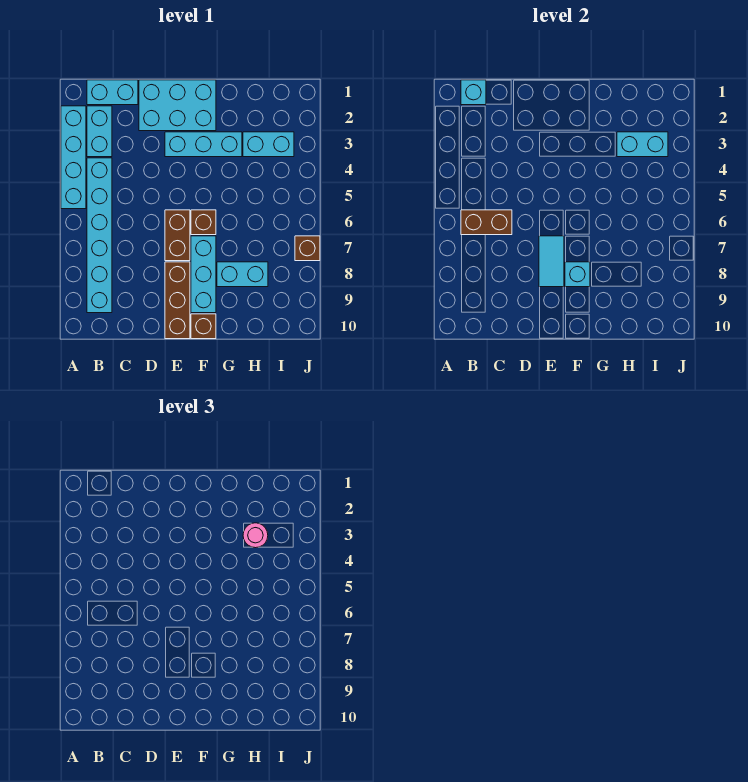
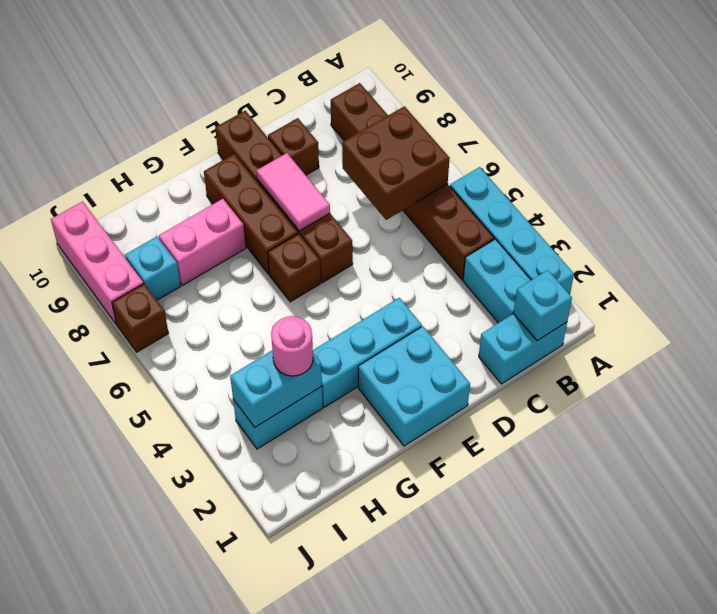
cyan 1x6 brick [87,158,112,313] -> brown 1x6 brick [331,83,494,280]
brown 1x2 brick [461,210,512,235] -> brown 2x2 brick [342,106,450,220]
cyan 2x3 brick [139,80,216,131] -> cyan 2x2 brick [358,326,470,446]
cyan 1x2 tile [539,236,564,287] -> pink 1x2 tile [256,153,330,231]
cyan 1x3 brick [191,236,216,313] -> brown 1x3 brick [204,154,298,274]
cyan 1x1 brick [565,262,590,287] -> cyan 1x1 brick moved to [125,236,181,300]
brown 1x1 brick [191,314,216,339] -> brown 1x1 brick moved to [268,118,319,175]
cyan 1x2 brick [217,262,268,287] -> pink 1x2 brick [159,199,246,285]
none -> pink 1x3 brick [51,201,144,324]

